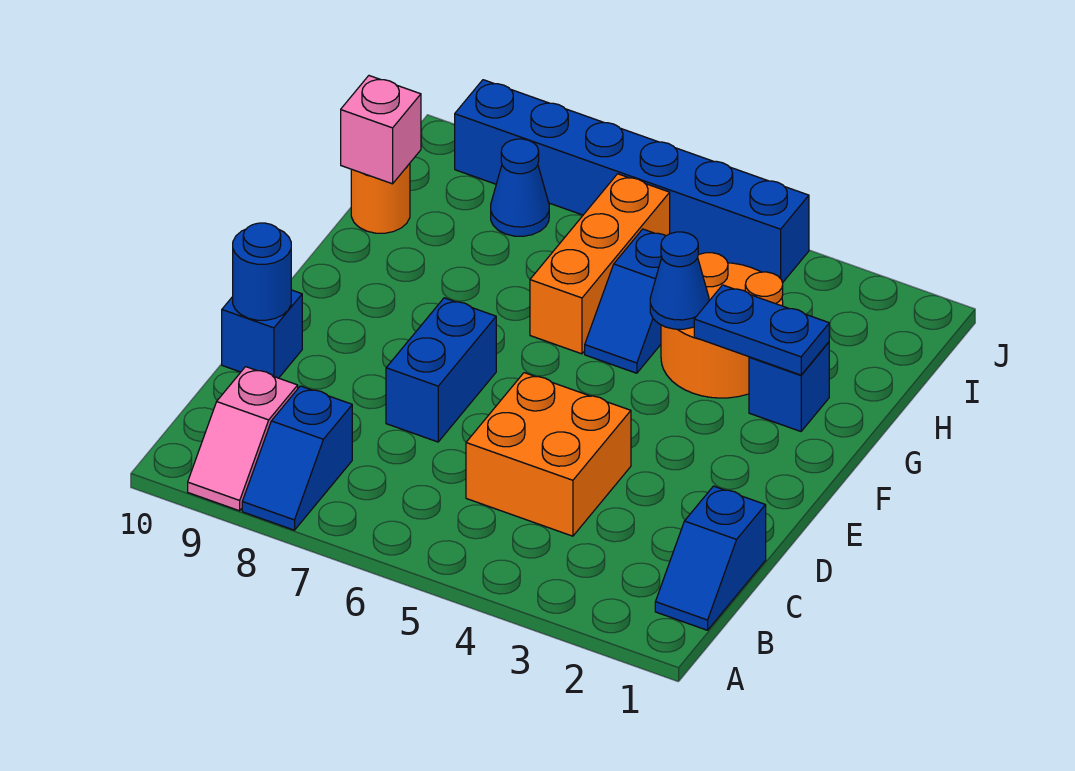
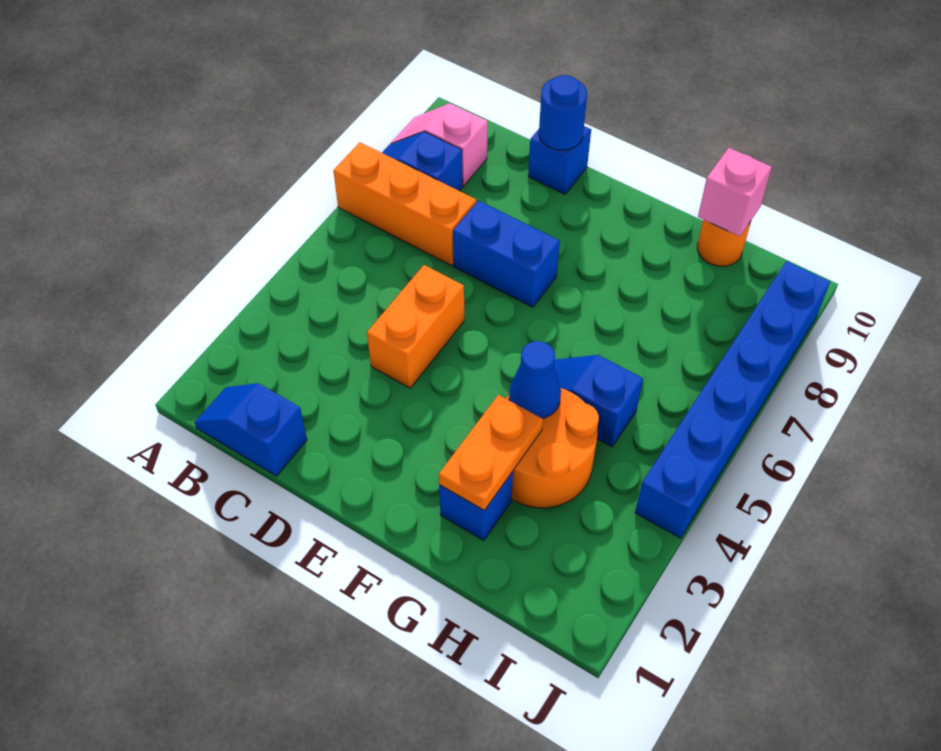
orange 2x2 brick [466,373,631,536] -> orange 1x2 brick [367,265,464,388]
blue 1x2 plate [694,285,829,375] -> orange 1x2 plate [439,395,543,510]
orange 1x3 brick [530,174,670,354] -> orange 1x3 brick moved to [333,142,476,266]
blue 1x1 cone [491,139,549,236] -> none

